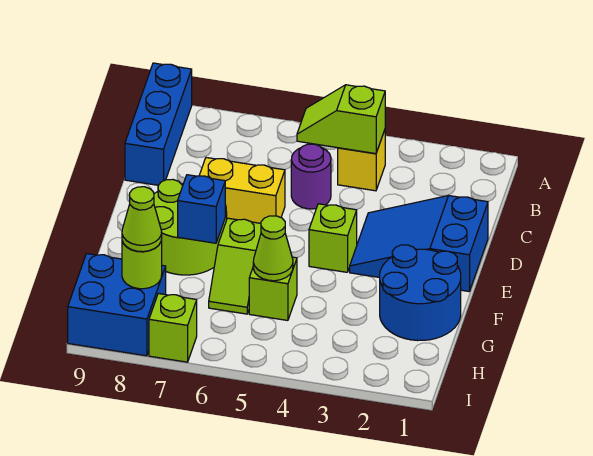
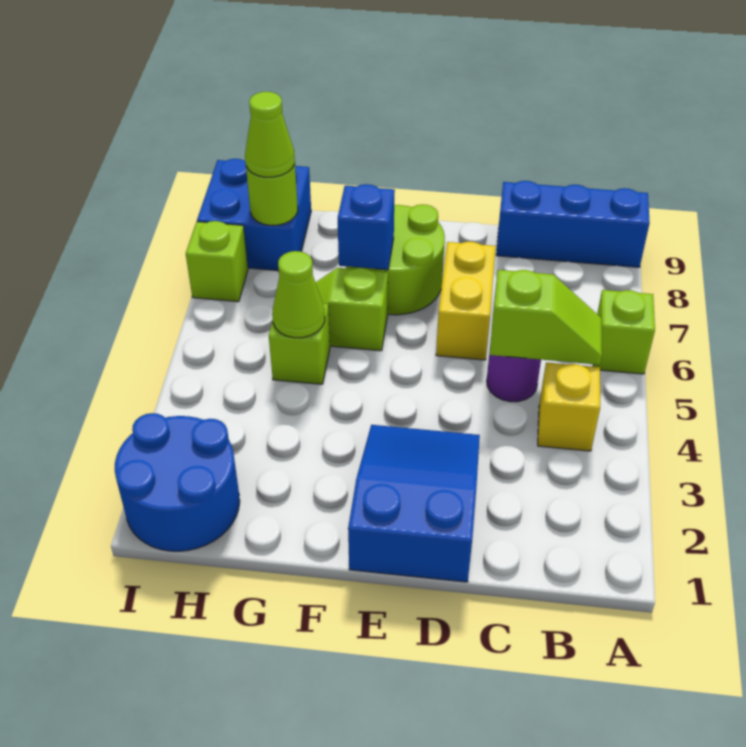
lime 1x2 slope [297,85,385,154] -> lime 1x2 slope turned to [490,270,602,365]
lime 1x1 brick [309,204,357,272] -> lime 1x1 brick moved to [593,290,655,374]
blue 2x2 round brick [380,245,461,341] -> blue 2x2 round brick moved to [115,413,240,551]

